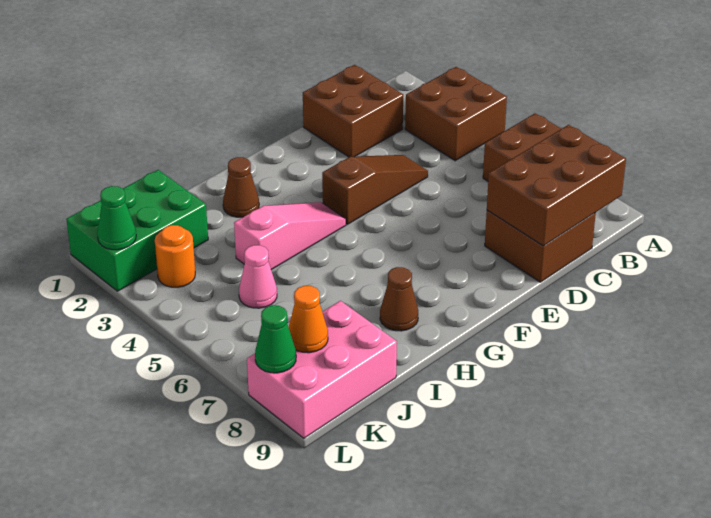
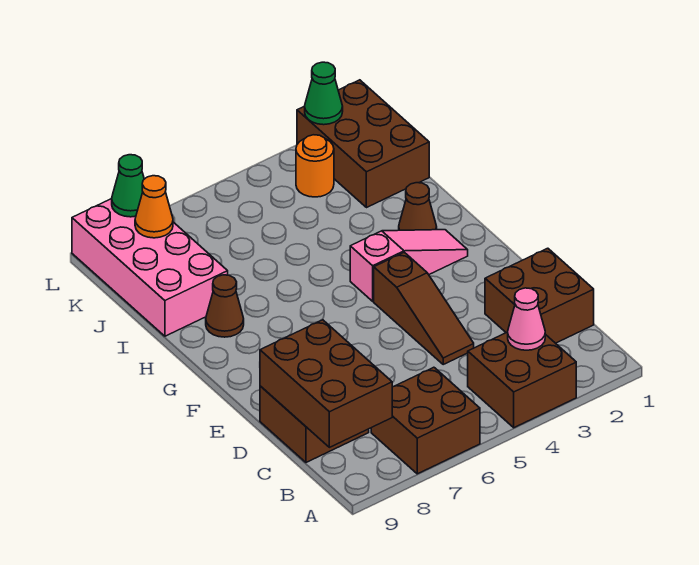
pink 1x3 slope [234,202,346,270] -> pink 1x3 slope turned to [350,230,468,301]
green 2x3 brick [66,170,208,291] -> brown 2x3 brick [297,80,429,208]
pink 1x1 cone [239,245,277,308] -> pink 1x1 cone moved to [508,288,545,350]
pink 2x3 brick [247,301,397,438] -> pink 2x4 brick [72,199,228,336]

